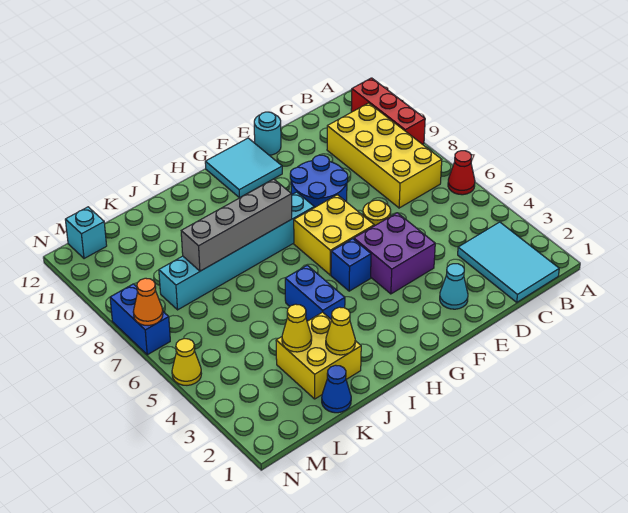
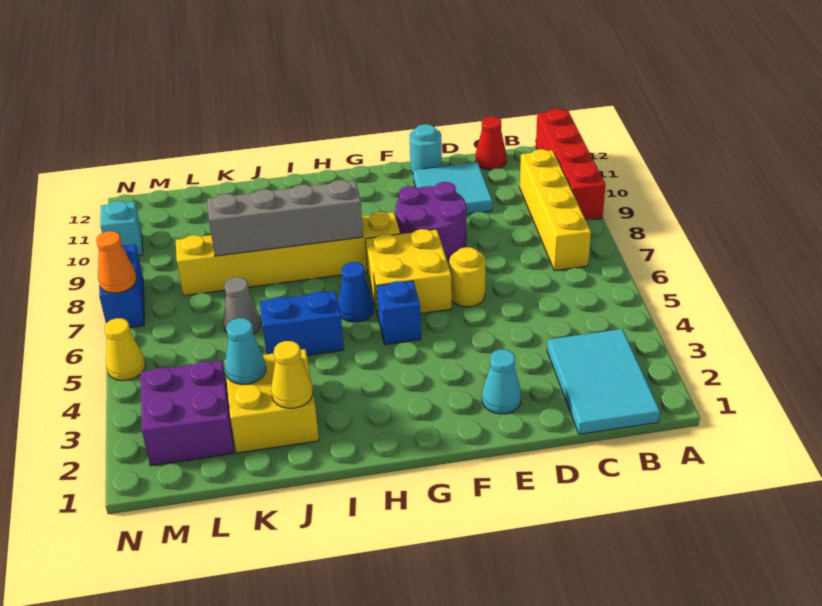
red 1x1 cone [448,151,475,195] -> red 1x1 cone moved to [475,117,507,170]
red 1x3 brick [351,78,425,144] -> red 1x4 brick [536,109,606,220]
yellow 2x4 brick [327,103,442,208] -> yellow 1x4 brick [520,149,591,271]
purple 2x2 brick [354,213,435,294] -> purple 2x2 brick moved to [141,361,234,466]
blue 2x2 round brick [290,155,348,208] -> purple 2x2 round brick [395,182,466,260]
cyan 2x2 tile [205,138,282,198] -> cyan 2x2 tile moved to [413,162,492,214]
cyan 1x6 brick [159,192,314,310] -> yellow 1x6 brick [176,212,400,296]
blue 1x2 brick [285,265,345,321] -> blue 1x2 brick turned to [260,291,344,355]
blue 1x1 cone [322,365,351,413] -> blue 1x1 cone moved to [338,262,374,322]
yellow 1x1 cone [282,304,312,352] -> cyan 1x1 cone [225,318,266,385]
none -> grey 1x1 cone [223,277,260,334]
cyan 1x1 brick [65,207,107,259] -> cyan 1x1 brick moved to [100,201,143,256]

